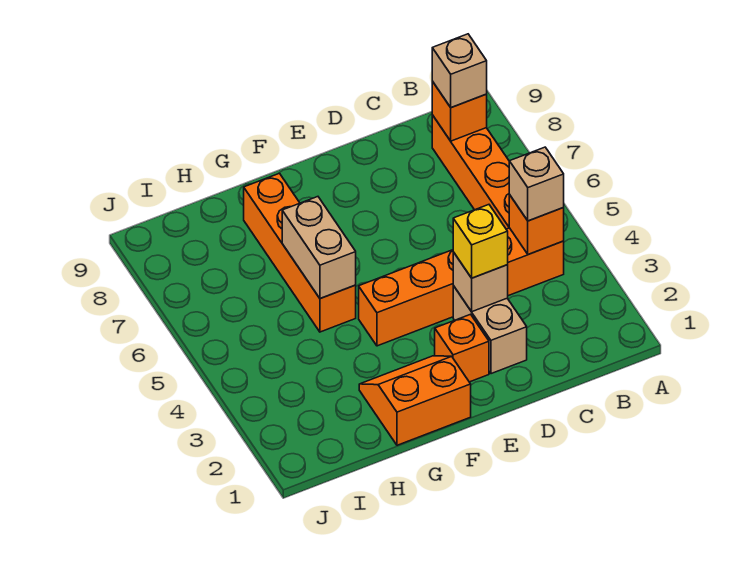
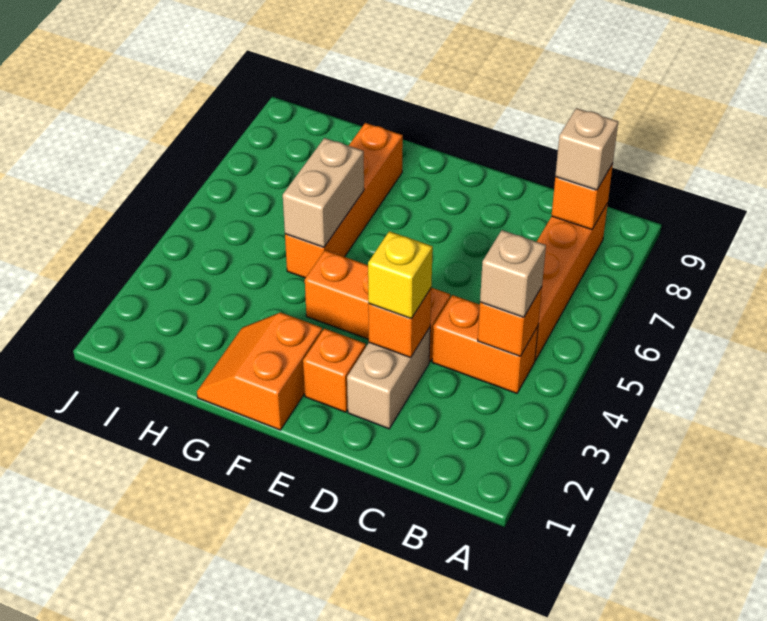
tan 1x1 brick [453,252,508,312] -> orange 1x1 brick [368,289,431,357]
orange 2x2 slope [359,356,471,445] -> orange 2x2 slope turned to [197,312,322,430]

